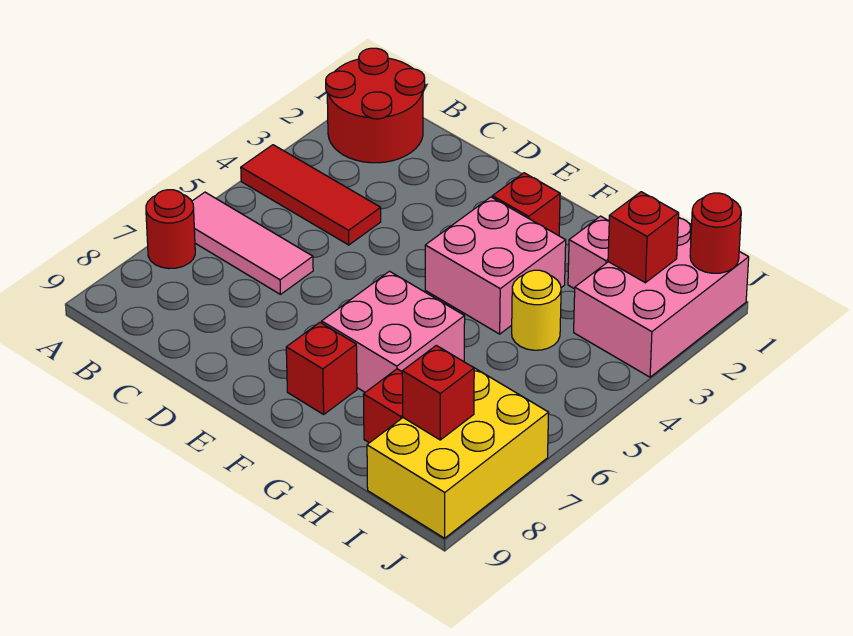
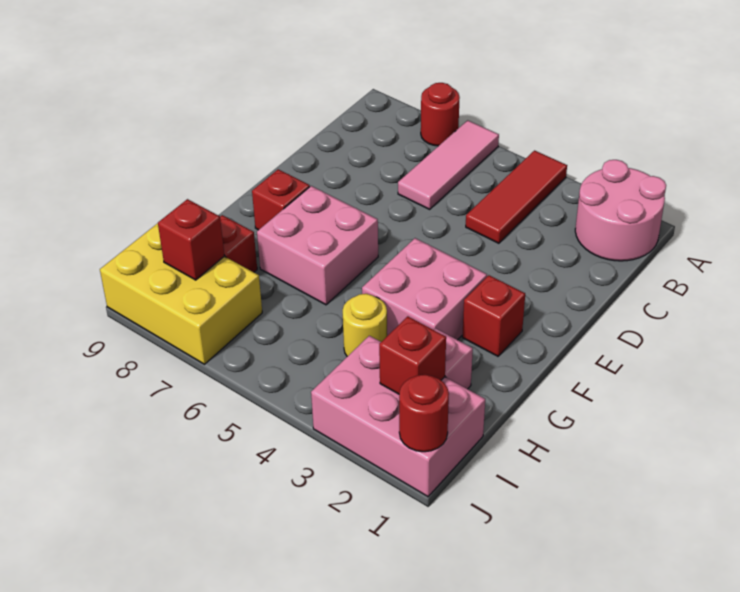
red 2x2 round brick [326,48,425,163] -> pink 2x2 round brick [575,160,666,261]

